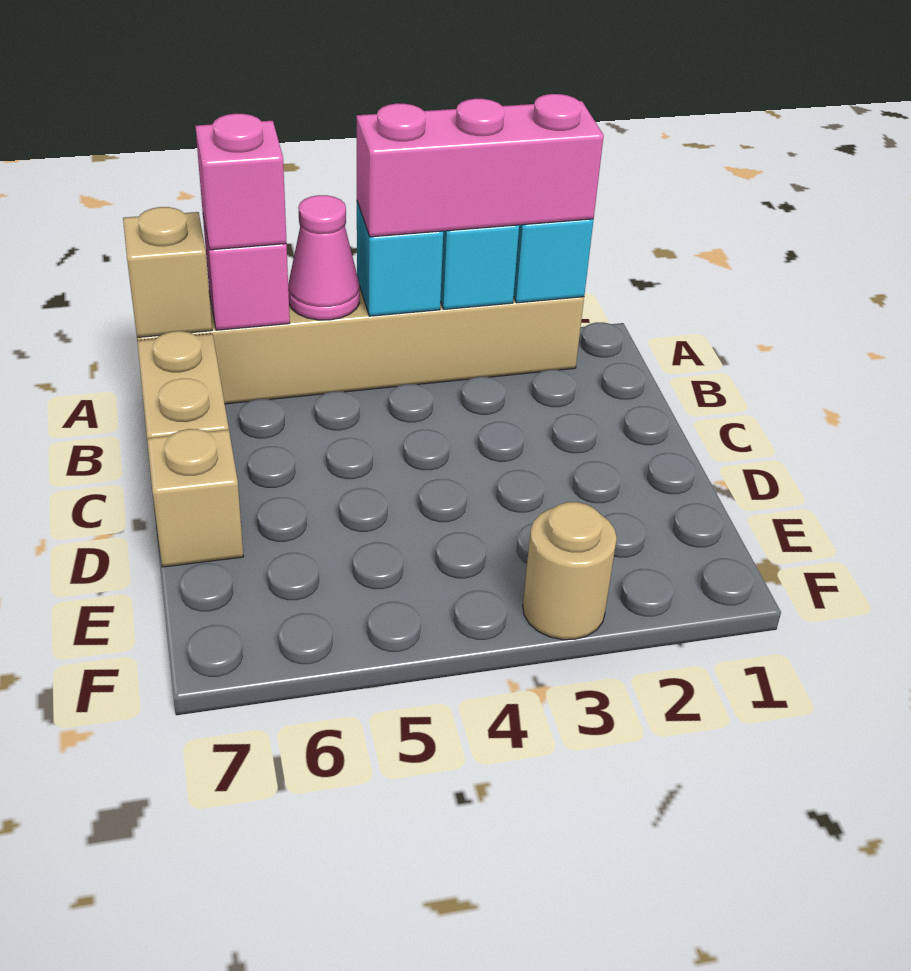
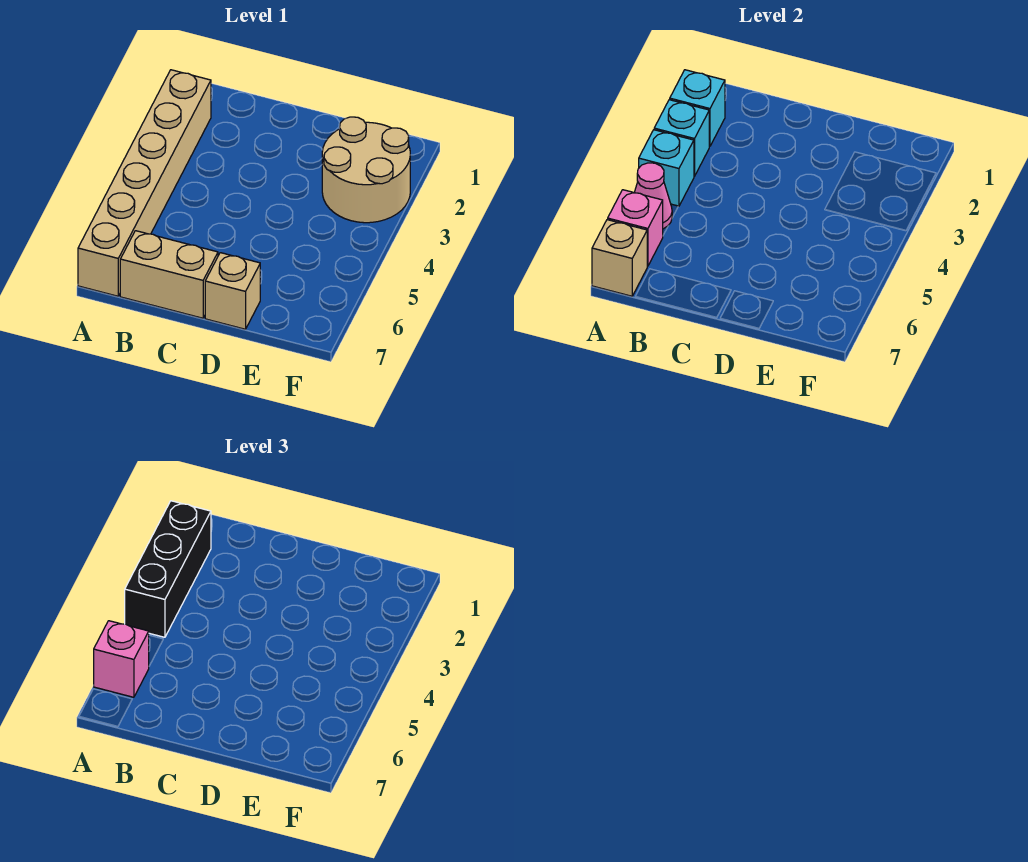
pink 1x3 brick [356,94,604,237] -> black 1x3 brick [125,501,211,637]
tan 1x1 round brick [523,502,617,640] -> tan 2x2 round brick [322,117,410,223]

